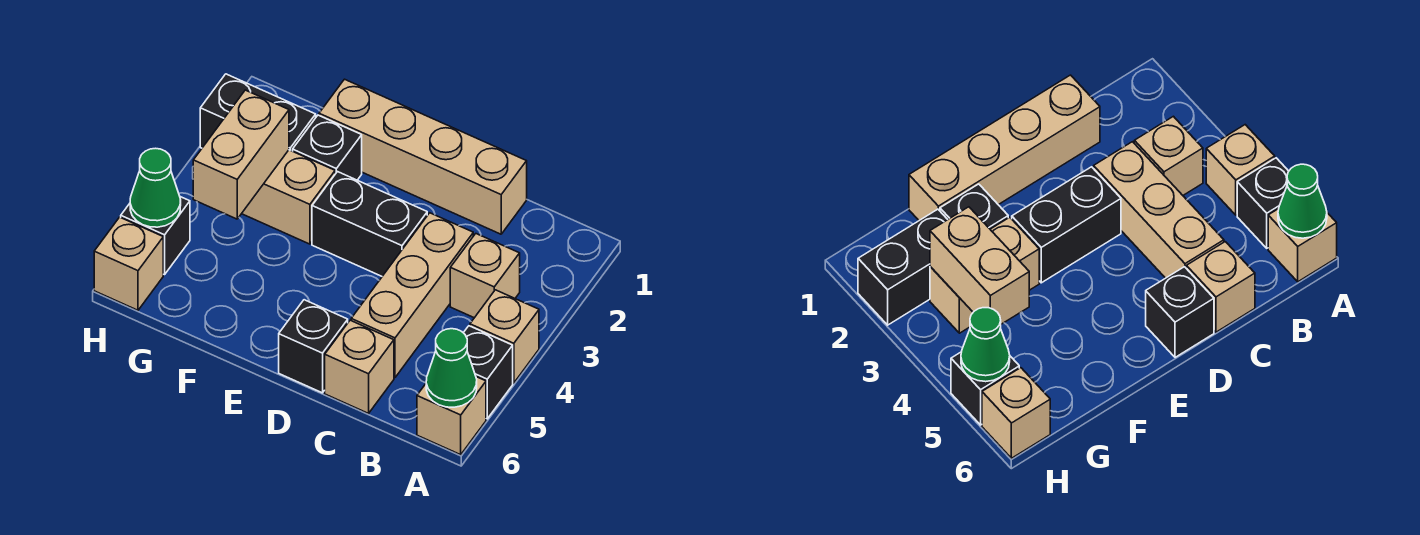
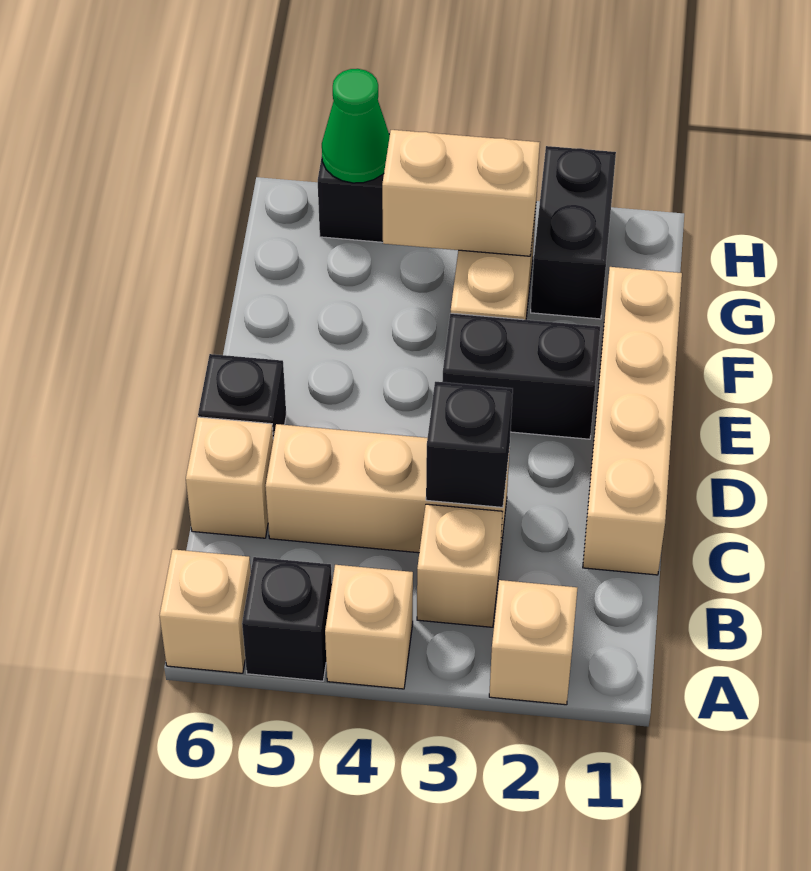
green 1x1 cone [426,329,477,407] -> none
black 1x2 brick [312,172,427,276] -> black 1x2 brick turned to [442,313,601,439]
black 1x1 brick [293,115,362,180] -> black 1x1 brick moved to [426,382,513,507]
tan 1x1 brick [94,217,163,310] -> tan 1x1 brick moved to [489,580,577,705]

